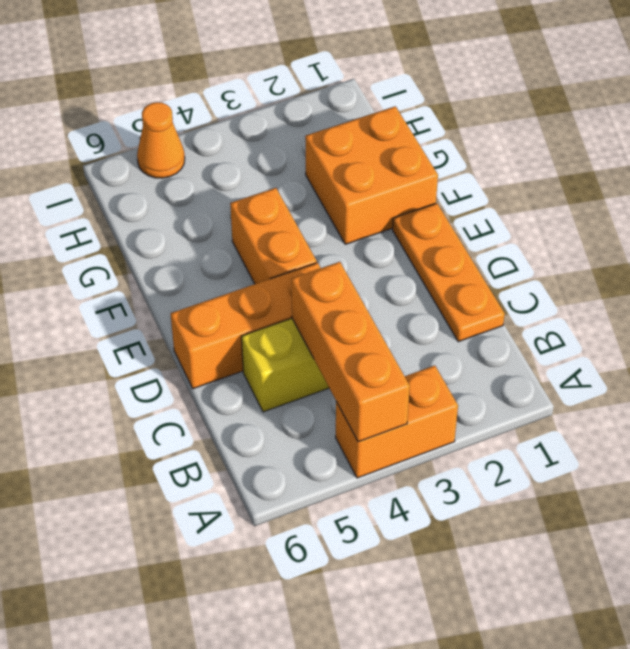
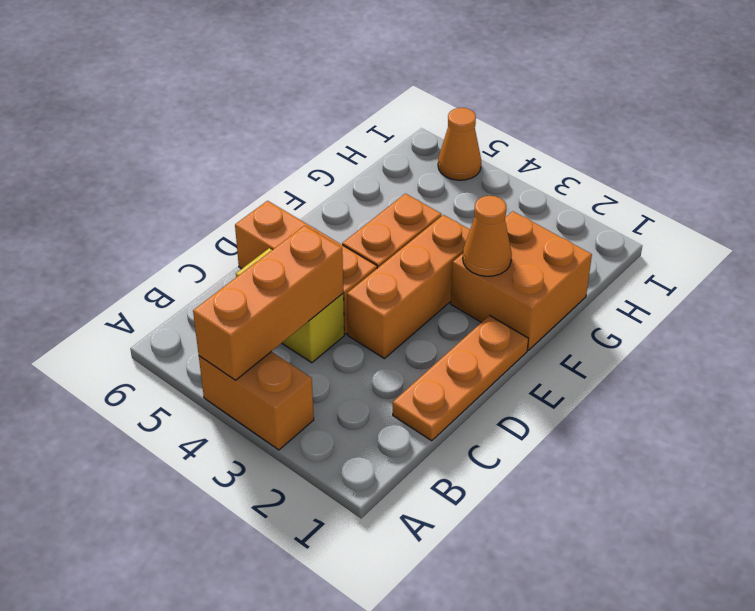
none -> orange 1x3 brick [347,215,470,359]
none -> orange 1x1 cone [463,196,512,276]

